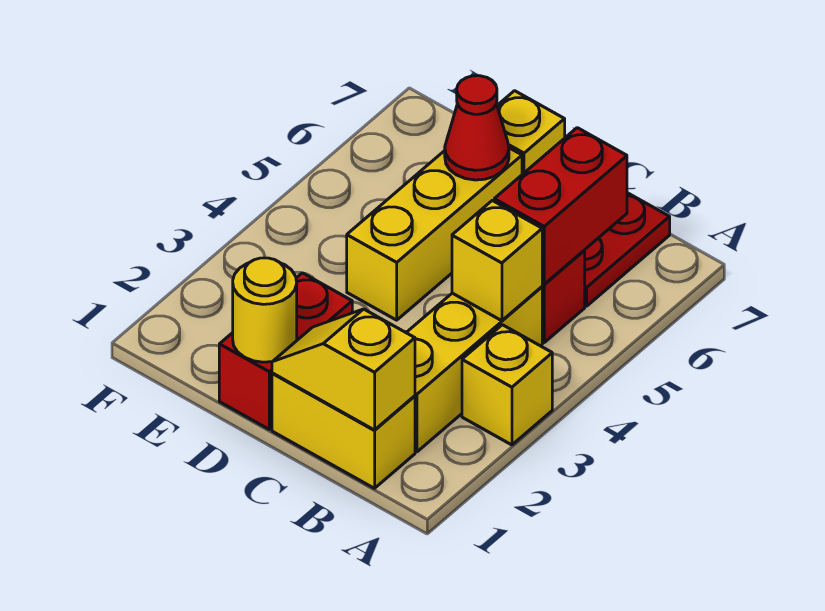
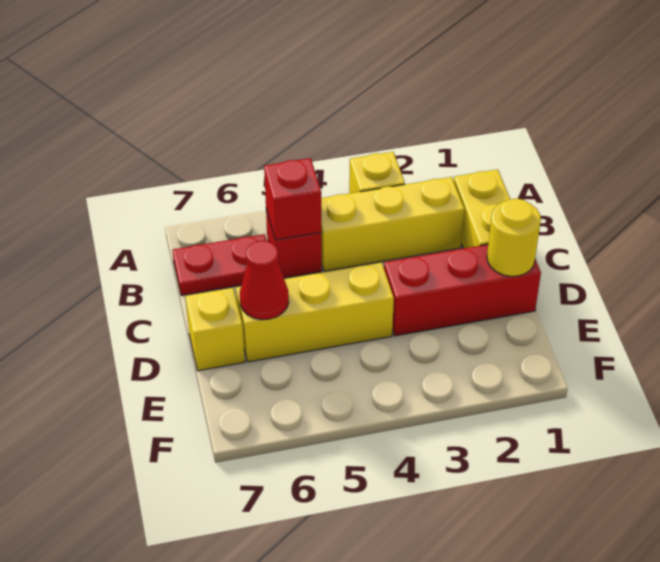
yellow 1x2 slope [272,309,415,430] -> none
yellow 1x1 brick [452,201,542,321] -> none
red 1x2 brick [494,128,627,284] -> red 1x1 brick [264,158,321,240]
red 1x2 brick [219,273,352,429] -> red 1x3 brick [384,244,541,336]

